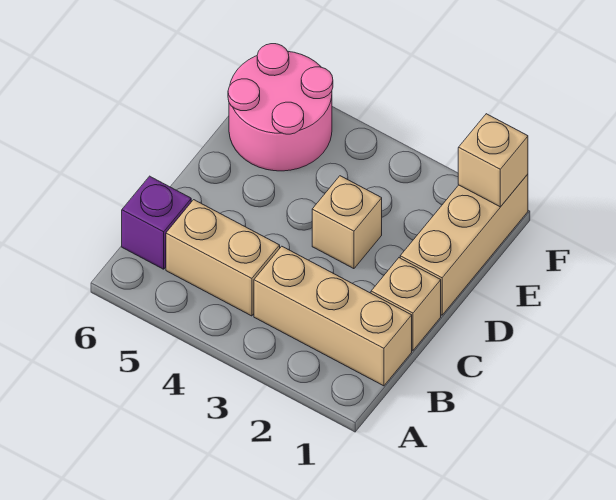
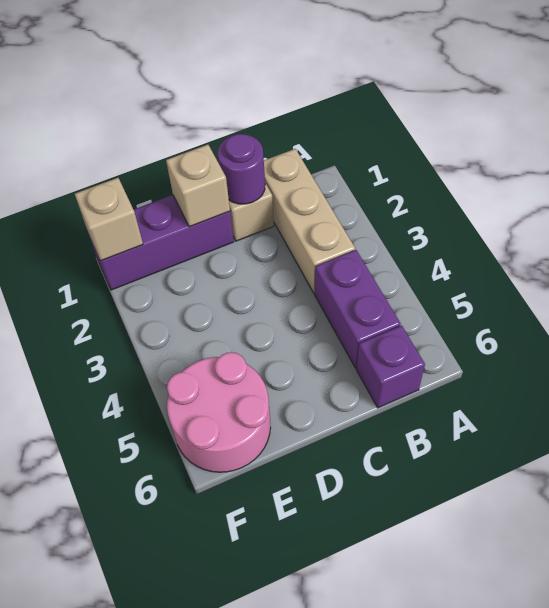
tan 1x2 brick [166,200,280,316] -> purple 1x2 brick [315,250,400,368]
none -> purple 1x1 round brick [218,134,265,204]
tan 1x3 brick [400,174,528,315] -> purple 1x3 brick [88,195,234,290]
tan 1x1 brick [312,176,382,269] -> tan 1x1 brick moved to [166,145,230,227]

